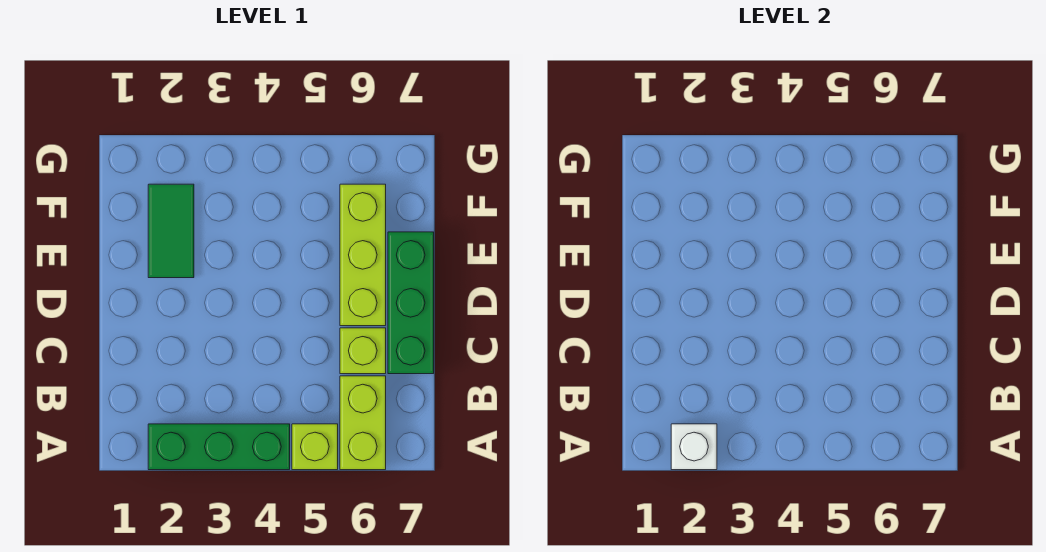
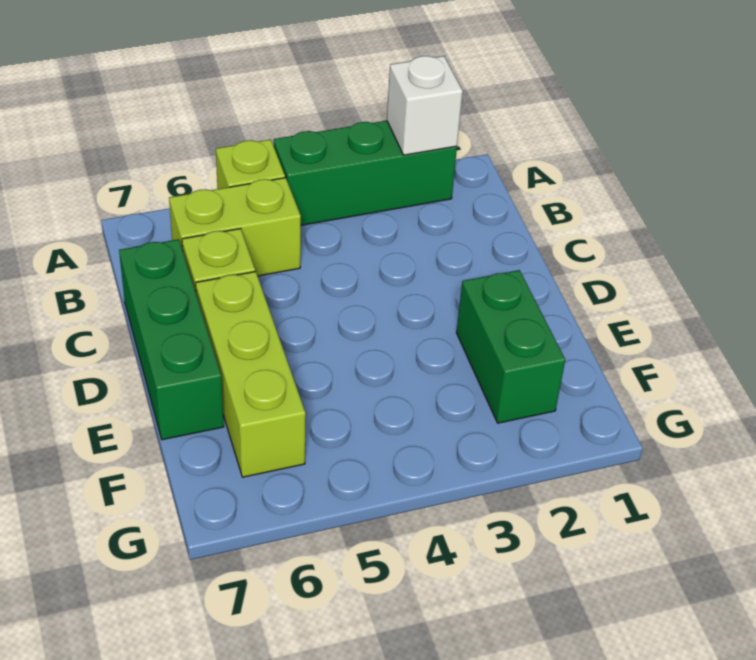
lime 1x2 brick [340,376,386,470] -> lime 1x2 brick turned to [169,178,301,276]
green 1x2 tile [148,184,194,278] -> green 1x2 brick [456,270,565,423]

